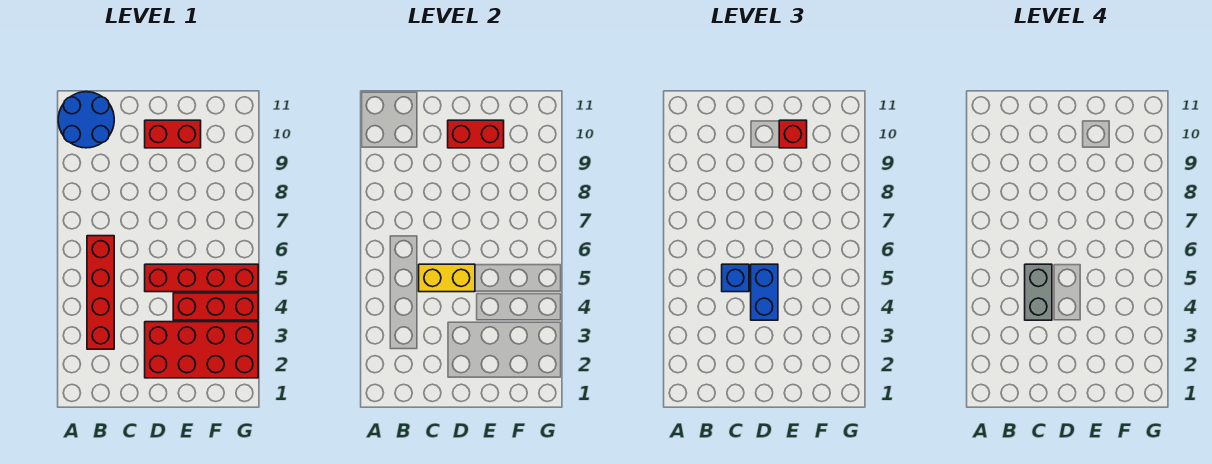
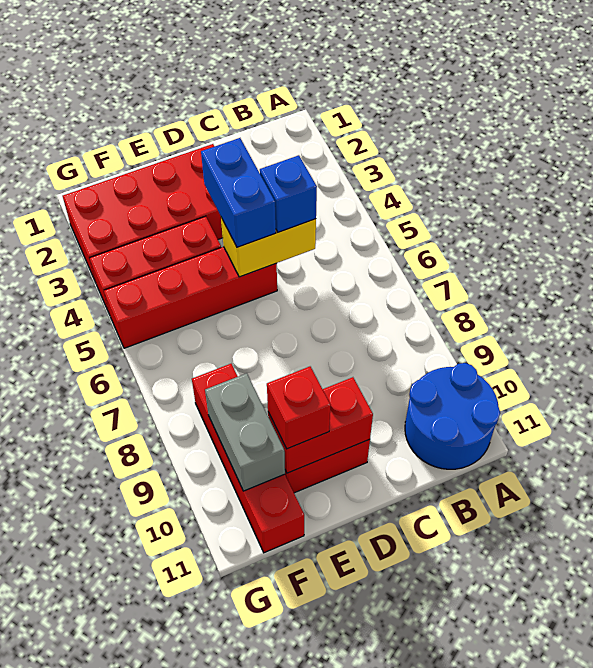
red 1x4 brick [87,236,114,349] -> red 1x4 brick moved to [192,364,304,553]
grey 1x2 brick [1025,264,1052,320] -> grey 1x2 brick moved to [205,373,285,491]

